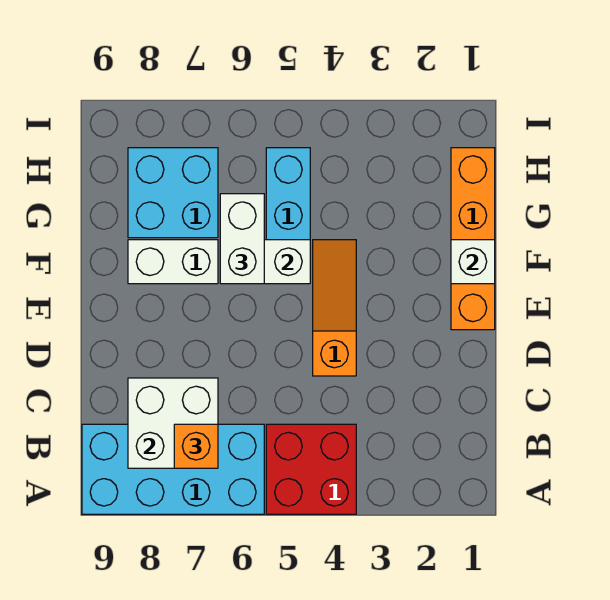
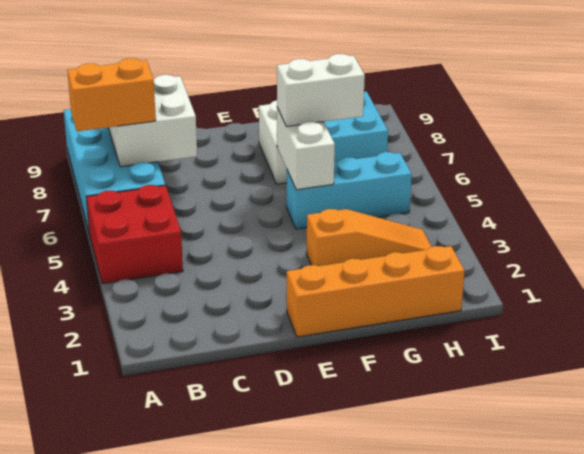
orange 1x1 brick [174,424,218,468] -> orange 1x2 brick [67,58,156,131]
orange 1x3 slope [313,240,356,376] -> orange 1x3 slope moved to [306,209,432,266]
white 1x1 brick [451,240,495,284] -> none

